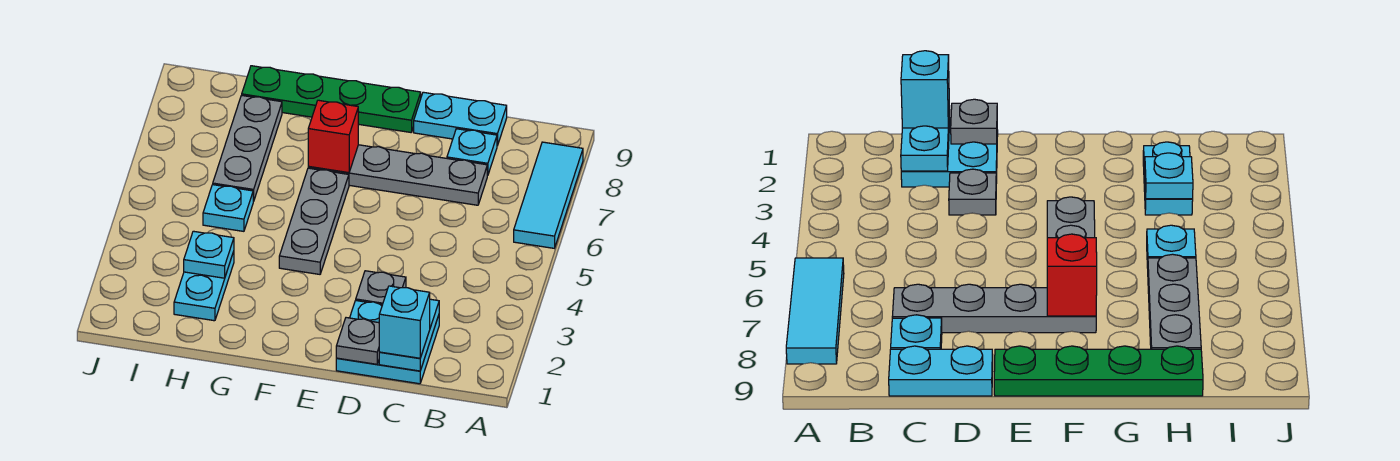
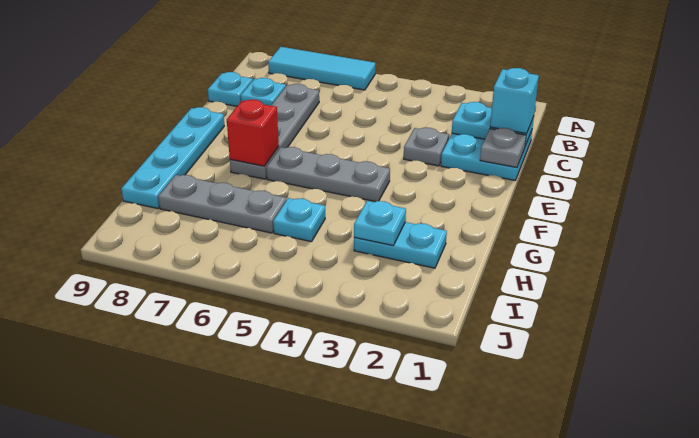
cyan 1x2 plate [414,92,507,146] -> cyan 1x1 plate [208,72,253,106]
green 1x4 plate [242,66,421,132] -> cyan 1x4 plate [121,107,224,209]

